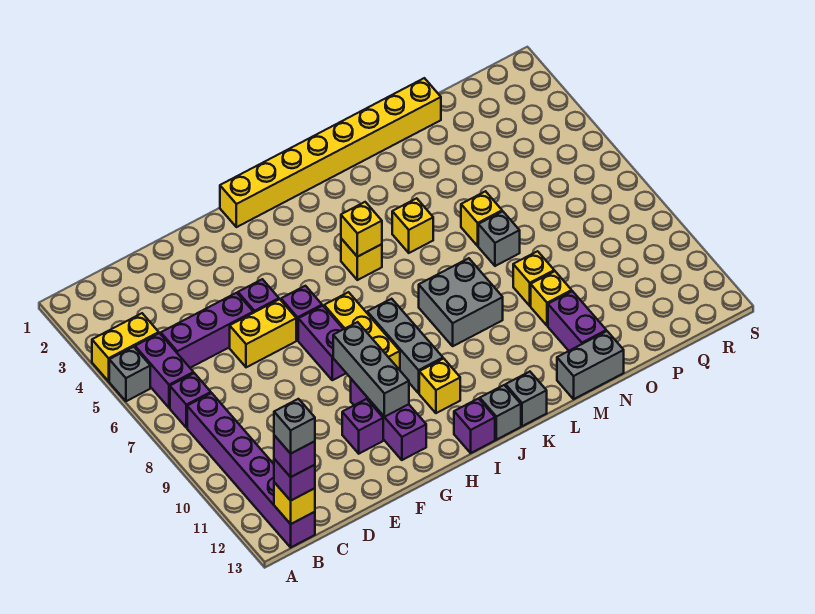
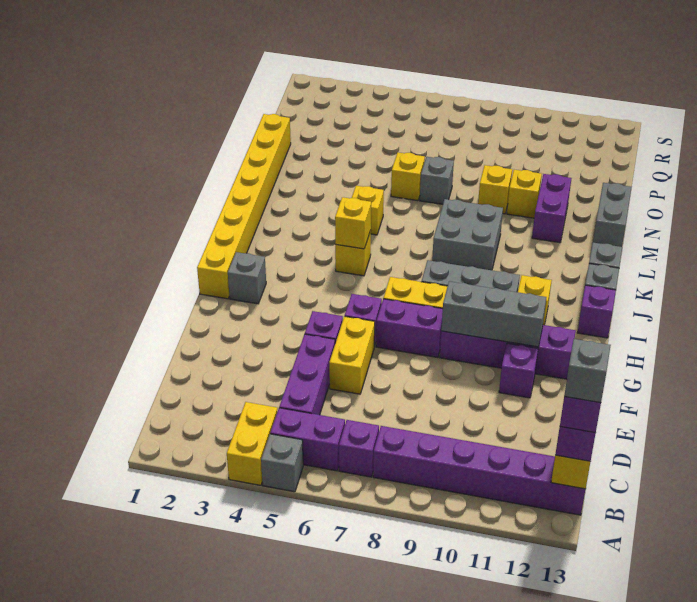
purple 1x3 brick [351,379,426,460] -> purple 1x4 brick [440,325,576,379]
none -> grey 1x1 brick [228,252,266,304]
purple 1x2 brick [548,291,606,351] -> purple 1x2 brick turned to [532,174,572,243]

